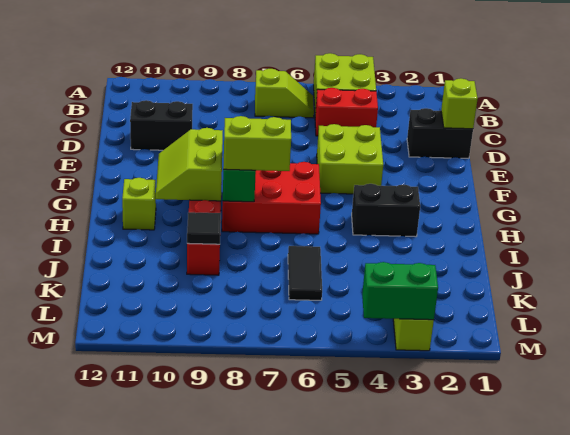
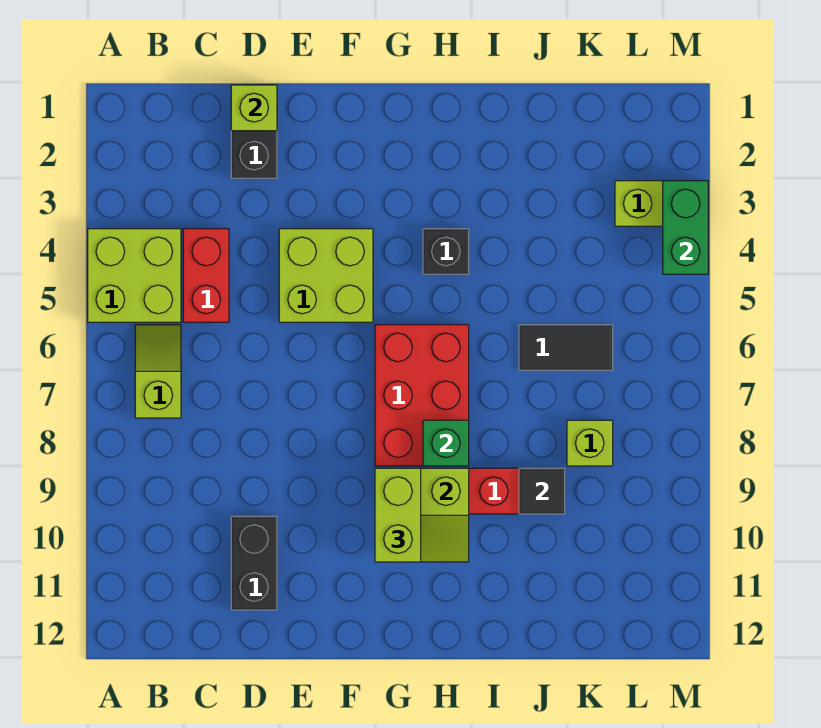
black 1x2 brick [352,184,420,237] -> black 1x1 brick [423,229,469,274]
lime 1x2 brick [223,116,291,171] -> lime 1x2 brick moved to [375,468,421,562]
lime 1x1 brick [122,178,156,230] -> lime 1x1 brick moved to [567,420,613,466]

